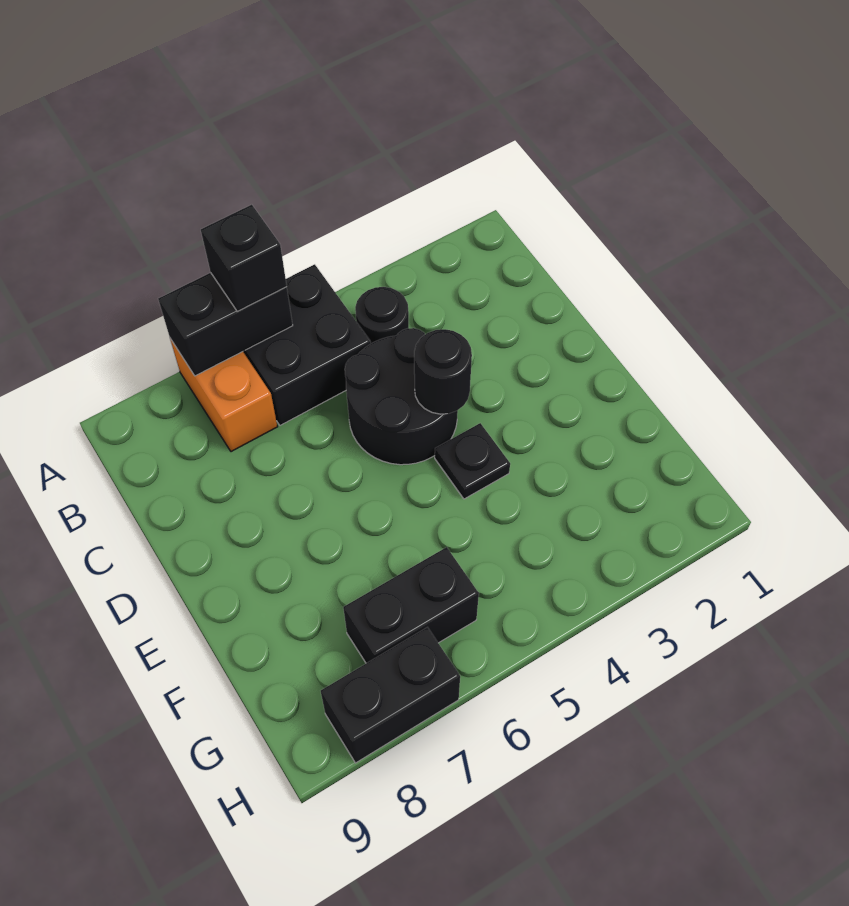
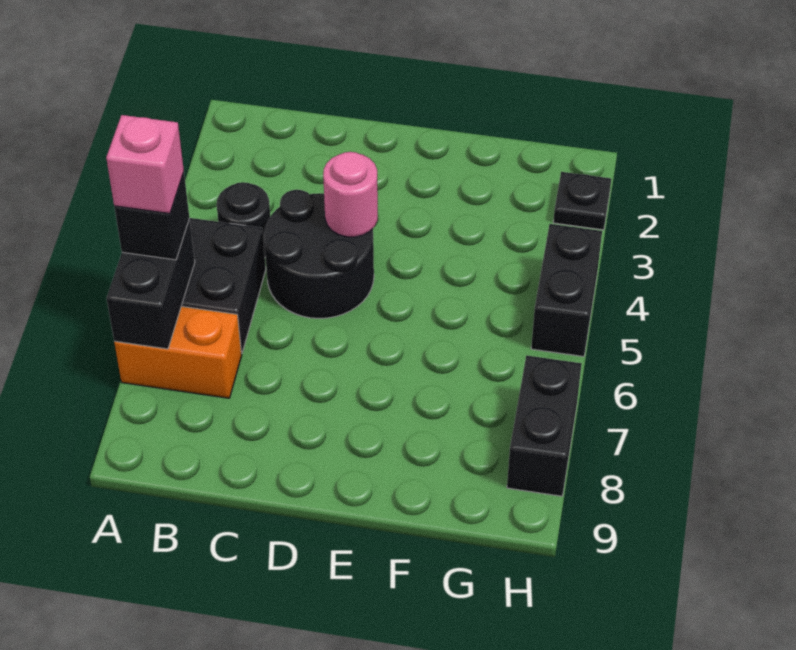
none -> pink 1x1 brick [106,115,184,214]
black 1x1 round brick [414,329,472,414] -> pink 1x1 round brick [323,152,378,237]
black 1x1 plate [435,423,510,499] -> black 1x1 plate moved to [553,172,611,230]
black 1x2 brick [343,547,479,663] -> black 1x2 brick moved to [531,224,602,357]

